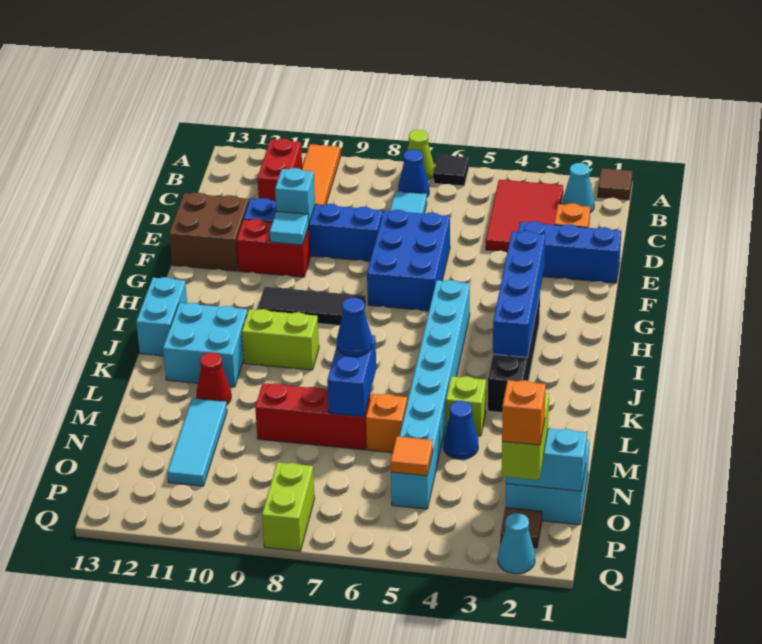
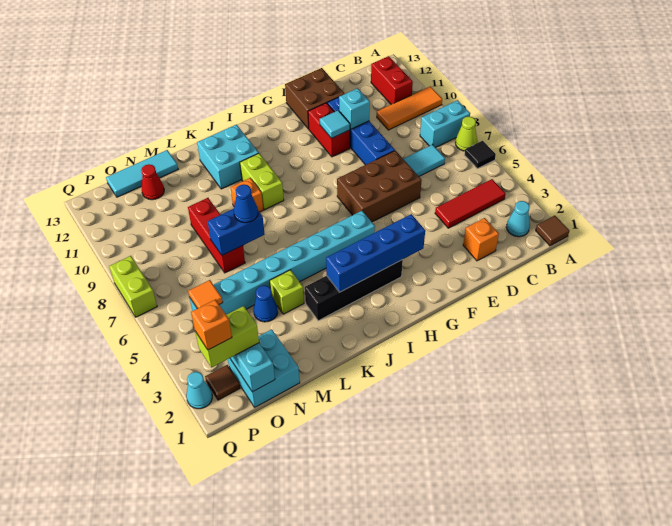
red 2x3 tile [486,180,563,252] -> red 1x3 tile [435,179,505,228]
blue 1x1 cone [398,149,429,197] -> none
red 1x2 brick [257,138,302,201] -> red 1x2 brick turned to [371,56,413,104]
blue 1x3 brick [518,221,621,283] -> none
blue 2x3 brick [367,210,450,311] -> brown 2x3 brick [337,151,422,222]
black 1x3 tile [258,287,366,326] -> none
cyan 1x2 brick [136,277,187,356] -> cyan 1x2 brick moved to [420,100,470,148]
red 1x1 cone [196,352,231,405] -> red 1x1 cone moved to [141,164,164,200]
orange 1x1 brick [366,394,407,453] -> orange 1x1 brick moved to [230,178,263,212]
cyan 1x3 tile [167,398,227,486] -> cyan 1x3 tile moved to [106,150,178,197]
lime 1x2 brick [262,462,315,551] -> lime 1x2 brick turned to [109,256,157,317]

